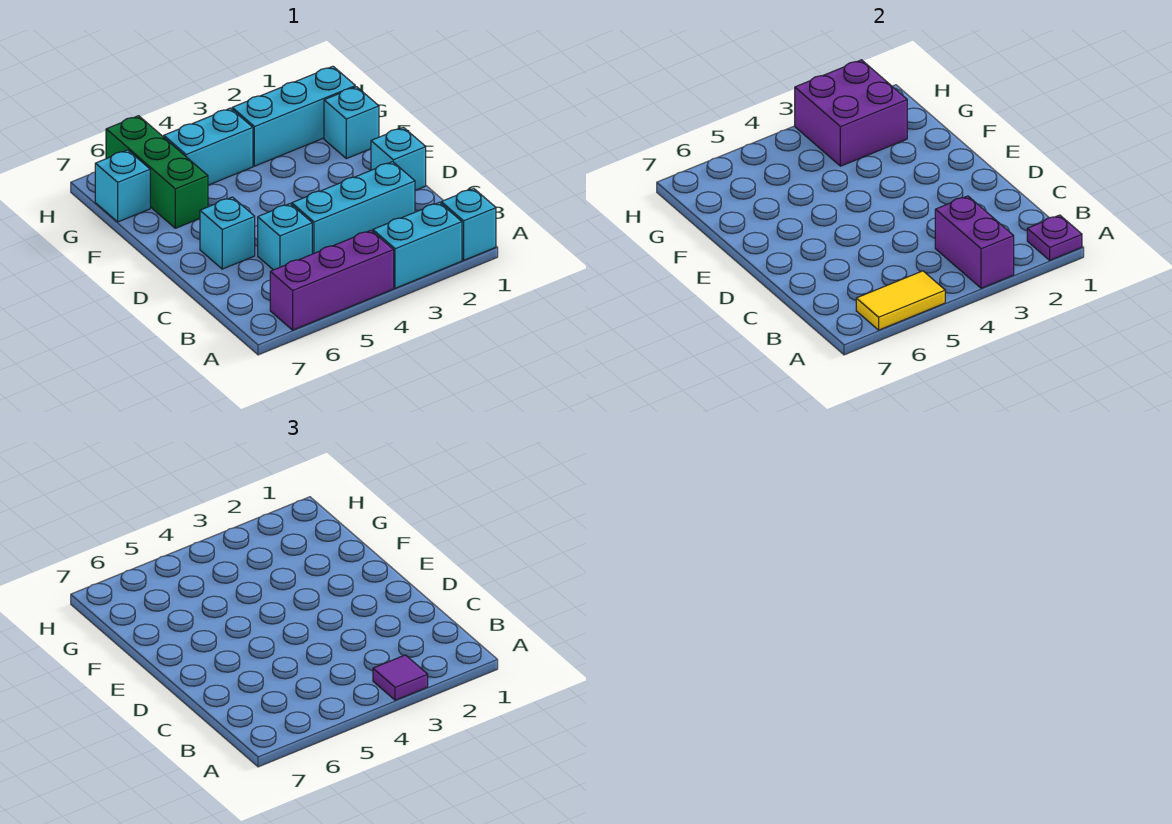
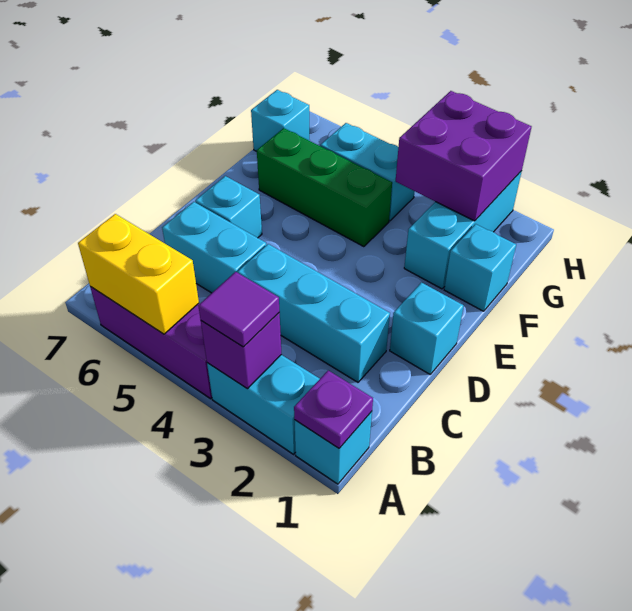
purple 1x2 brick [935,196,1014,288] -> purple 1x1 brick [201,313,281,389]
yellow 1x2 tile [856,271,945,330] -> yellow 1x2 brick [78,214,199,334]
cyan 1x1 brick [258,204,312,270] -> cyan 1x2 brick [162,202,266,293]
green 1x3 brick [106,116,208,228] -> green 1x3 brick turned to [257,128,392,247]
cyan 1x3 brick [232,66,355,166] -> cyan 1x3 brick turned to [404,171,522,289]

